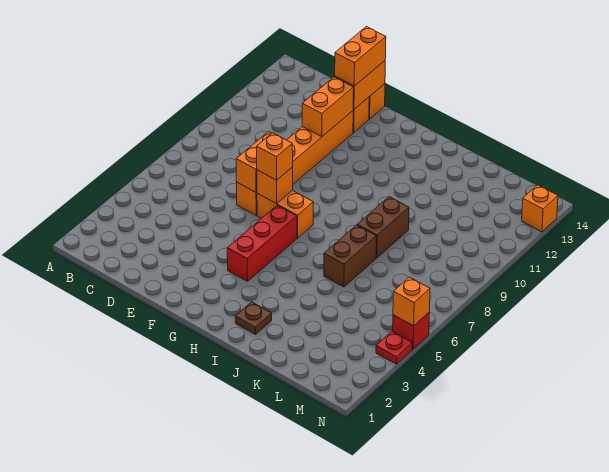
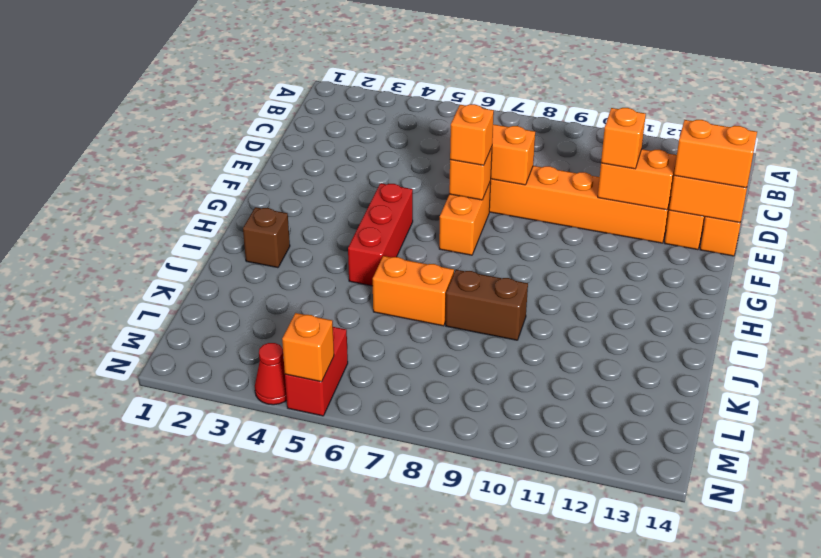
red 1x3 brick [227,205,297,281] -> red 1x3 brick turned to [348,183,413,286]
brown 1x1 plate [235,302,272,335] -> brown 1x1 brick [243,207,290,268]
brown 1x2 brick [324,225,377,287] -> orange 1x2 brick [373,256,454,326]
red 1x1 plate [376,331,413,364] -> red 1x1 cone [255,343,287,405]
red 1x1 brick [393,313,429,349] -> red 1x2 brick [285,327,348,416]
orange 1x1 brick [522,185,558,232] -> orange 1x1 brick moved to [601,108,646,169]

